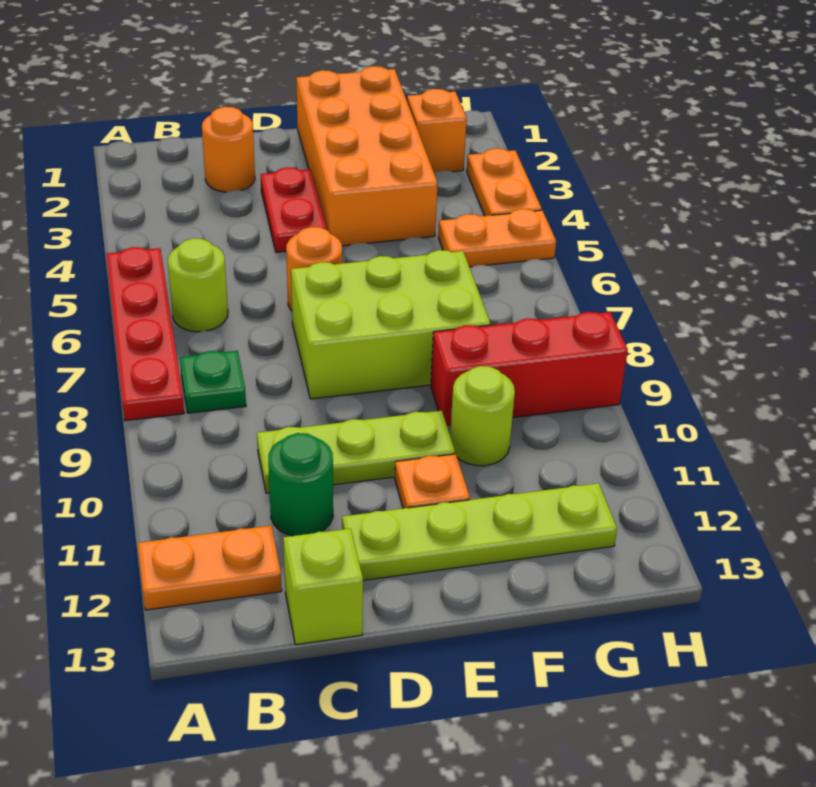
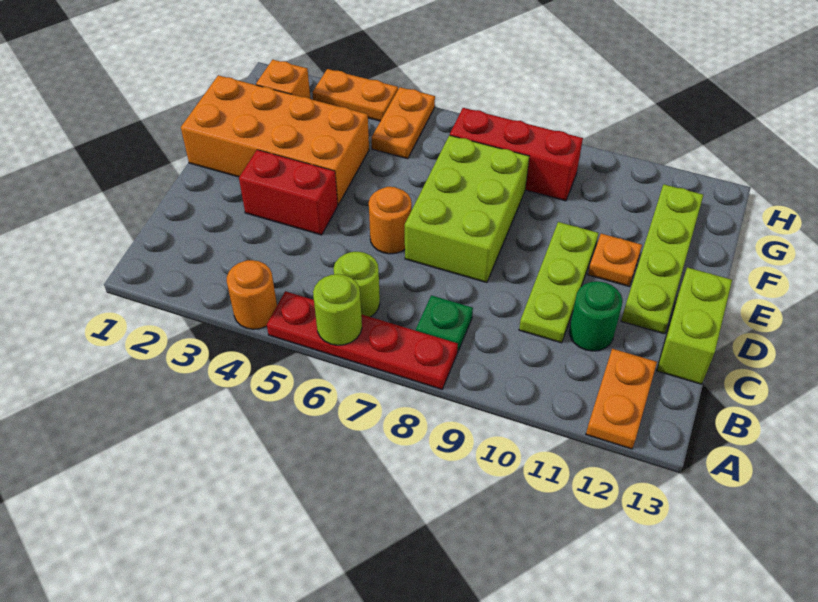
orange 1x1 round brick [202,107,255,192] -> orange 1x1 round brick moved to [227,260,277,329]
lime 1x1 brick [283,528,363,645] -> lime 1x2 brick [657,267,732,384]
red 1x2 plate [261,167,327,252] -> red 1x2 brick [239,150,338,235]
red 1x3 brick [431,312,628,425] -> red 1x3 brick turned to [450,108,583,201]
lime 1x1 round brick [450,366,515,466] -> lime 1x1 round brick moved to [313,274,362,345]

